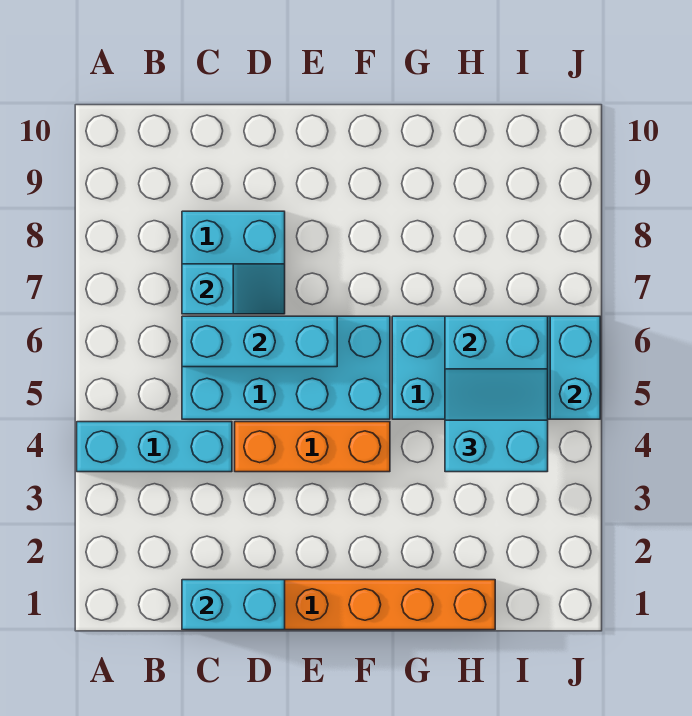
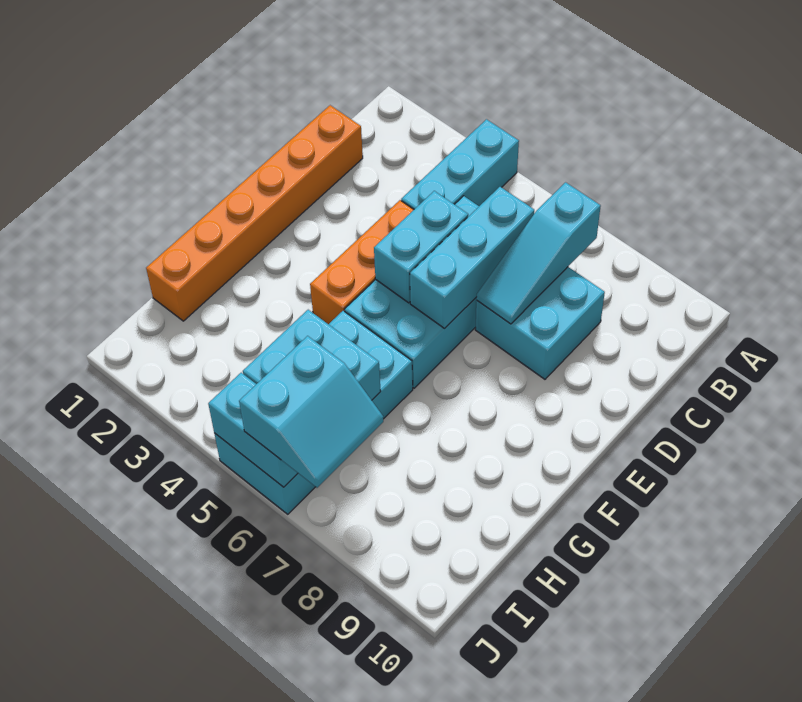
cyan 1x2 brick [182,580,285,630] -> cyan 1x2 brick moved to [374,191,468,303]
cyan 1x2 slope [182,264,285,314] -> cyan 1x3 slope [476,182,601,324]
cyan 2x2 slope [445,369,548,472] -> cyan 2x2 slope moved to [239,336,383,488]

